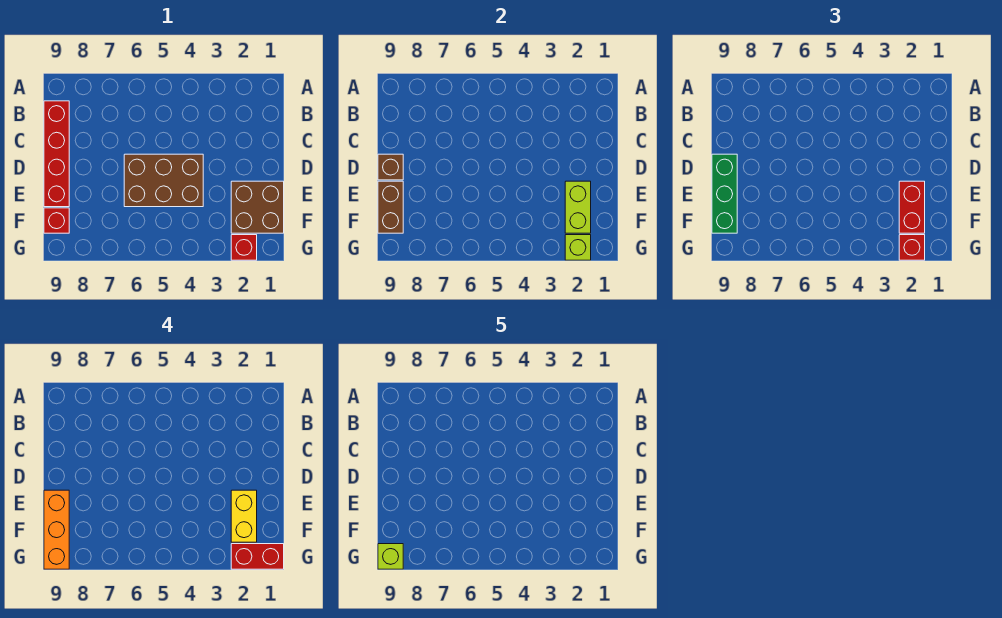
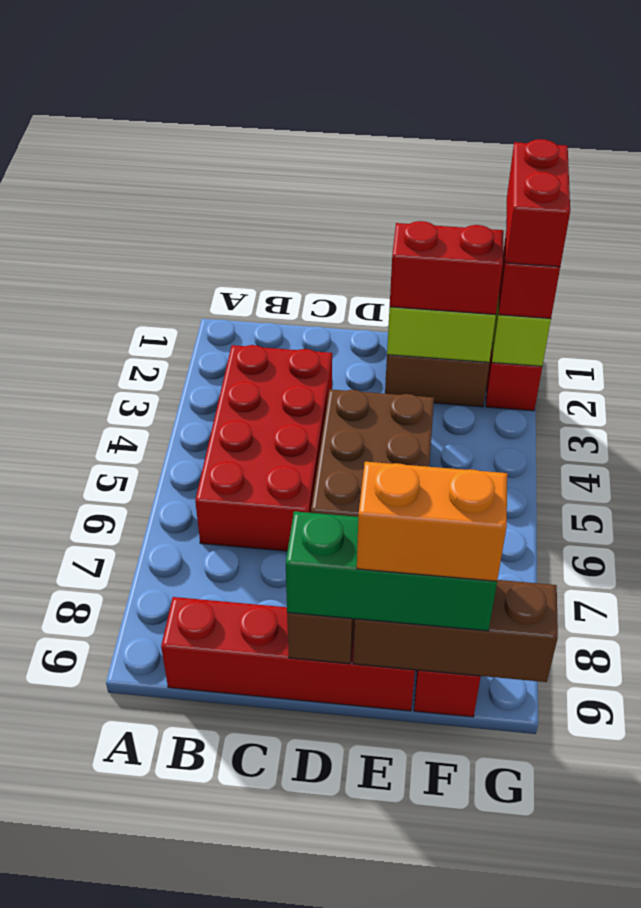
none -> red 2x4 brick [195,345,332,551]
yellow 1x2 brick [231,490,257,542] -> none
brown 1x2 brick [378,181,403,233] -> brown 1x3 brick [353,580,558,682]
orange 1x3 brick [44,490,69,569] -> orange 1x2 brick [357,462,507,581]
lime 1x1 brick [378,544,403,569] -> none

